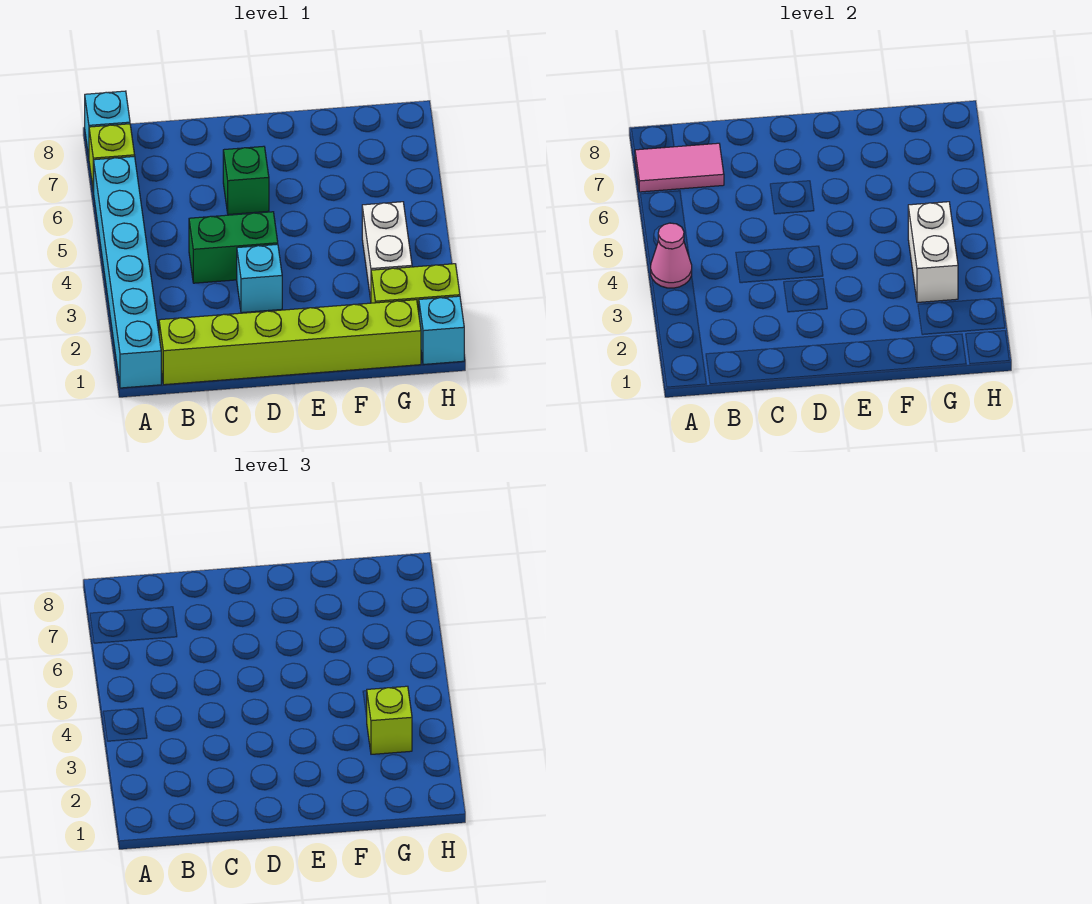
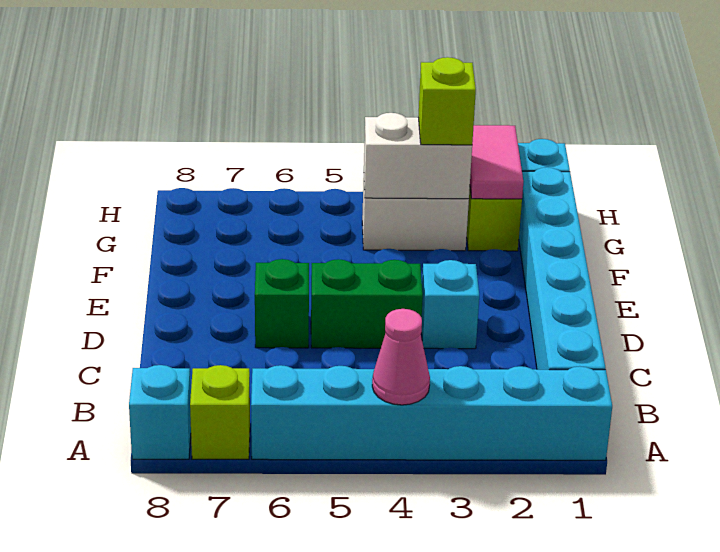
pink 1x2 tile [635,143,724,192] -> pink 1x2 tile moved to [470,125,523,199]
lime 1x6 brick [159,300,421,385] -> cyan 1x6 brick [519,167,605,370]
green 1x2 brick [189,212,278,283] -> green 1x2 brick turned to [311,259,423,348]

